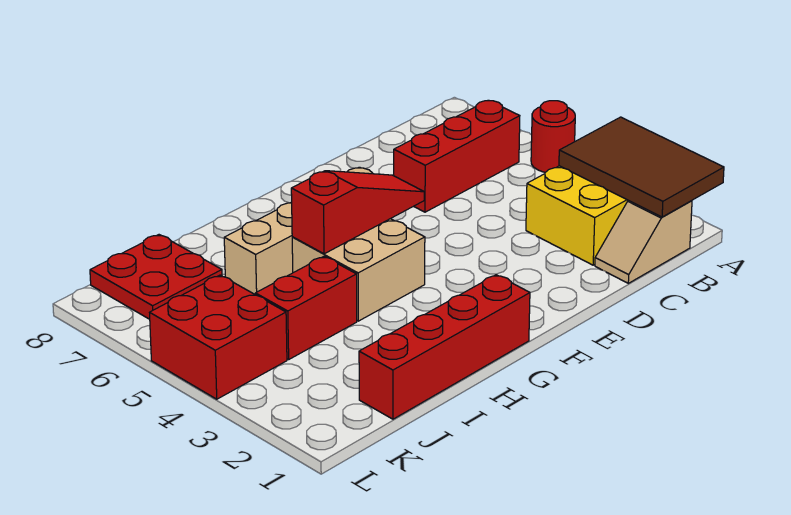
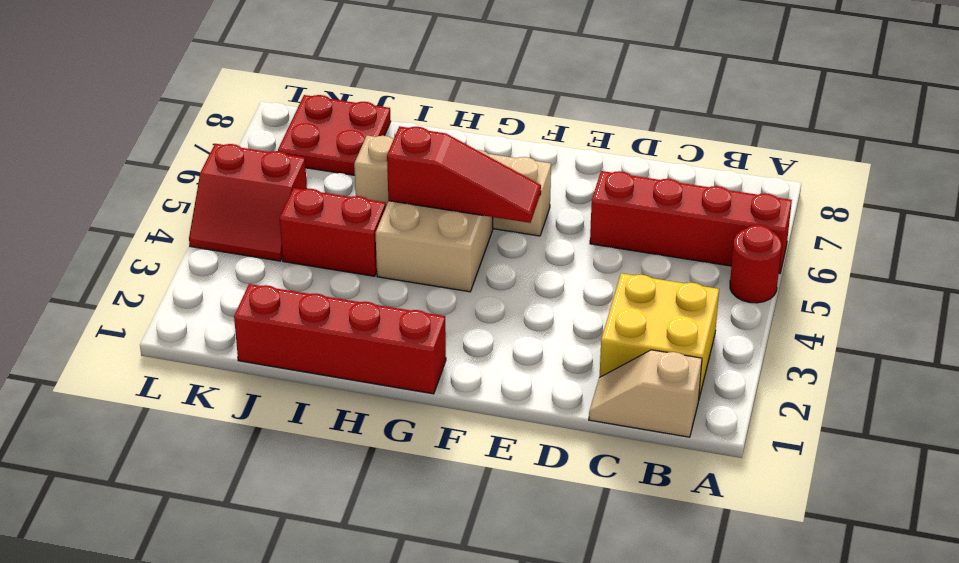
brown 2x3 tile [559,117,724,217] -> none
red 1x3 brick [394,100,520,212] -> red 1x4 brick [590,171,792,274]
red 2x2 brick [150,275,287,399] -> red 2x2 slope [189,144,307,261]

